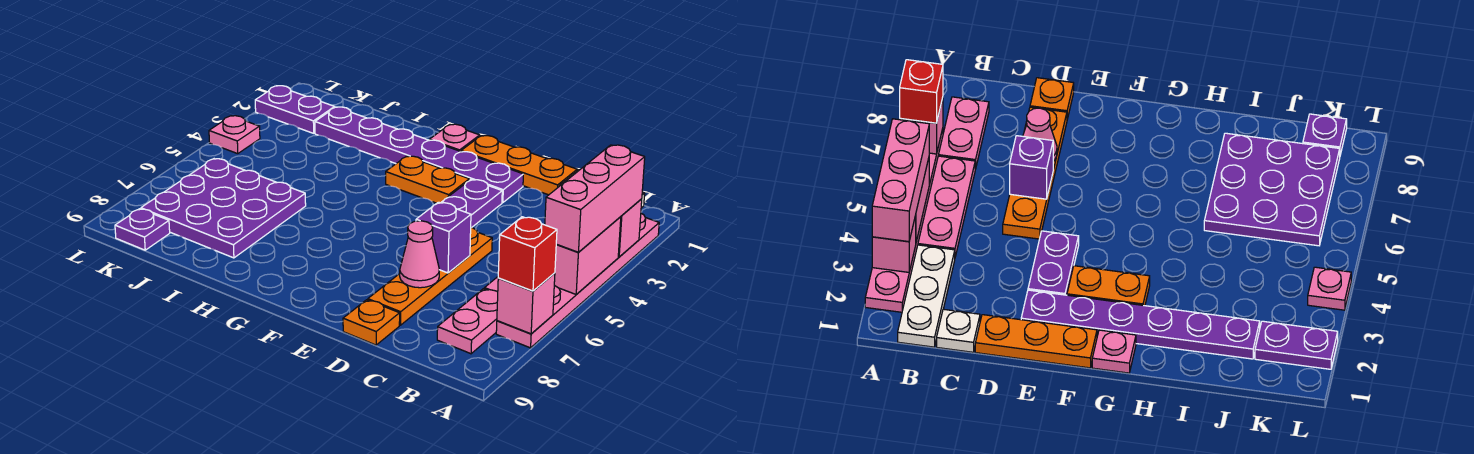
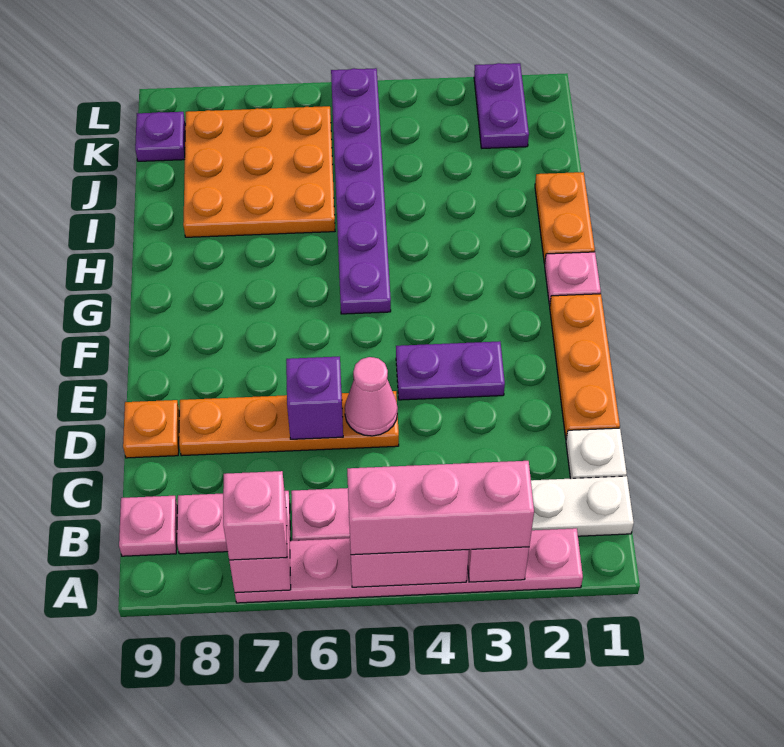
red 1x1 brick [498,217,557,291] -> pink 1x1 brick [223,471,287,560]
pink 1x1 cone [400,221,439,288] -> pink 1x1 cone moved to [345,357,398,436]
purple 1x6 plate [315,107,523,203] -> purple 1x6 plate moved to [331,68,391,314]
orange 1x2 plate [386,156,469,203] -> orange 1x2 plate moved to [535,172,595,264]
purple 3x3 plate [141,159,306,258] -> orange 3x3 plate [183,106,335,237]
pink 1x1 plate [209,116,260,154] -> pink 1x1 plate moved to [119,496,177,556]

